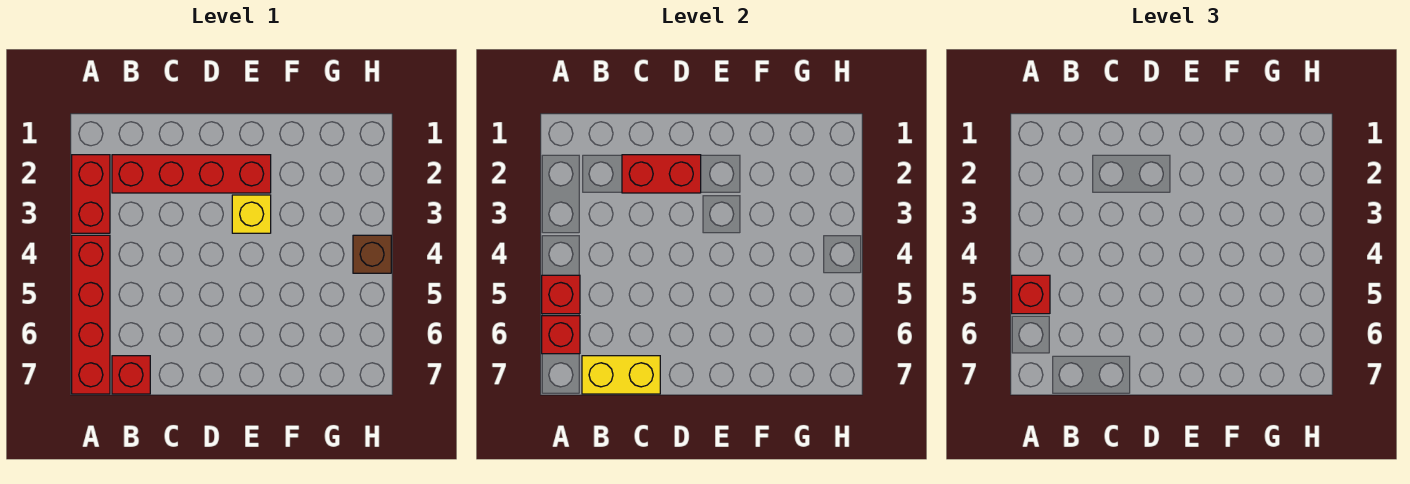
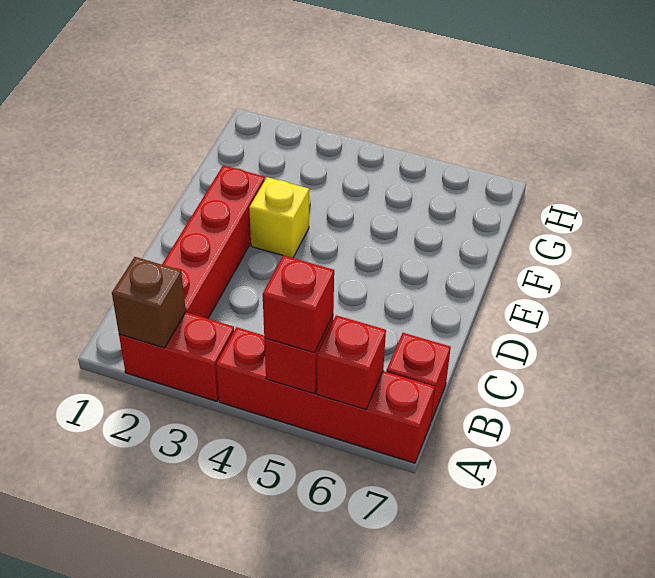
yellow 1x2 brick [582,356,660,394] -> none
red 1x2 brick [622,155,701,193] -> none
brown 1x1 brick [353,235,391,273] -> brown 1x1 brick moved to [112,257,186,348]

